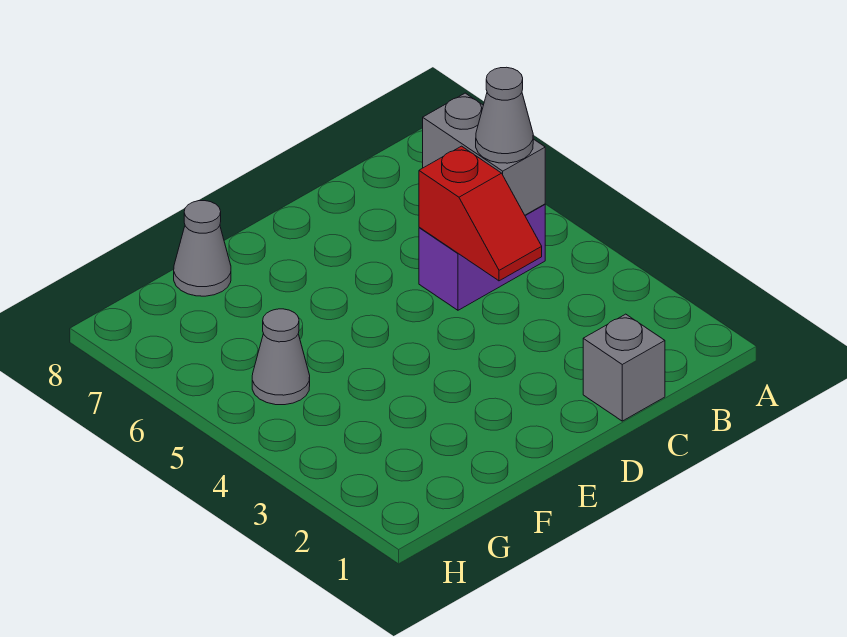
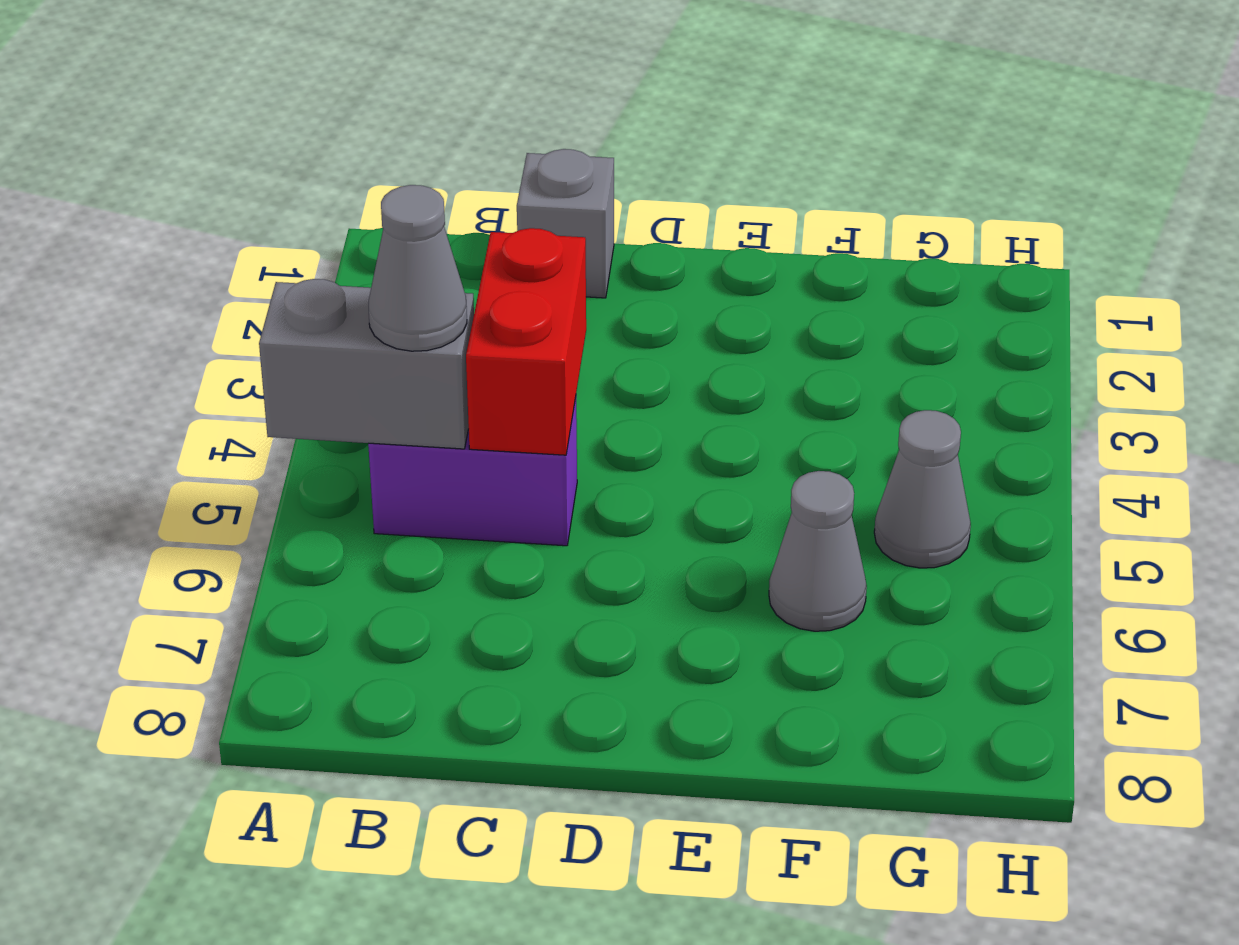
grey 1x2 brick [423,93,545,215] -> grey 1x2 brick turned to [259,279,474,449]
red 1x2 slope [419,146,542,281] -> red 1x2 brick [466,228,586,455]
grey 1x1 cone [174,201,231,296] -> grey 1x1 cone moved to [769,471,867,631]

